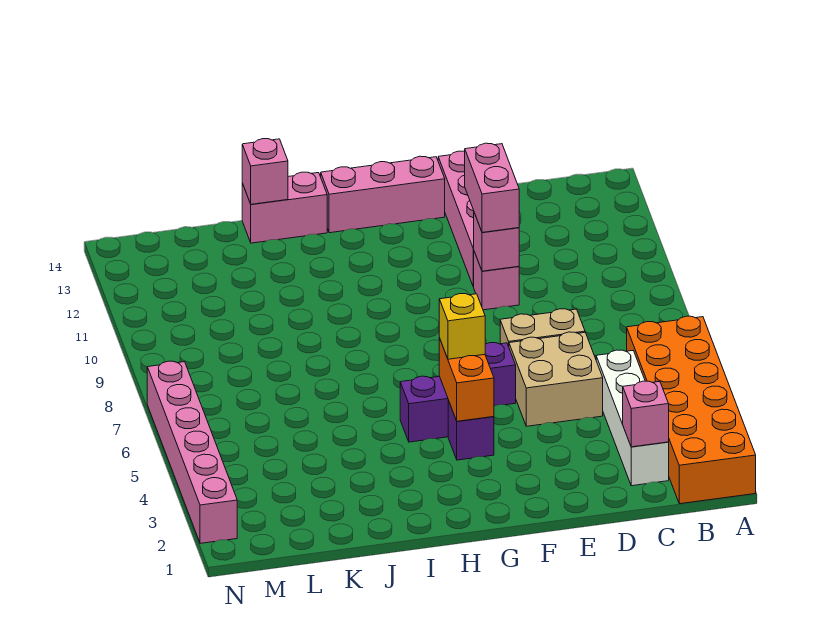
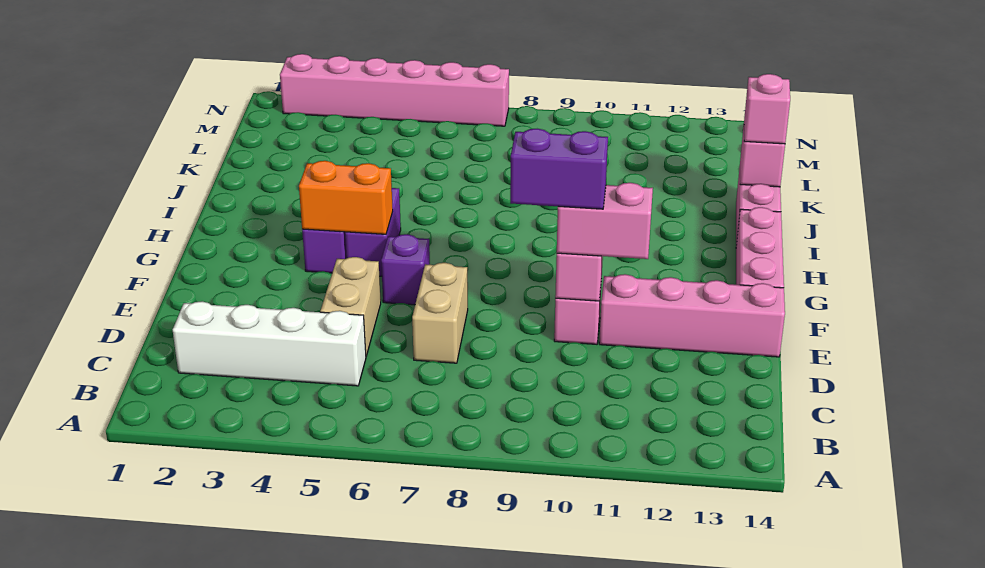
orange 2x6 brick [627,316,756,504] -> none
pink 1x1 brick [623,381,669,447] -> pink 1x1 brick moved to [744,74,790,144]
tan 2x2 brick [509,332,603,426] -> tan 1x2 brick [320,257,381,356]
none -> purple 1x2 brick [510,129,608,209]
yellow 1x1 brick [439,294,485,359] -> none

